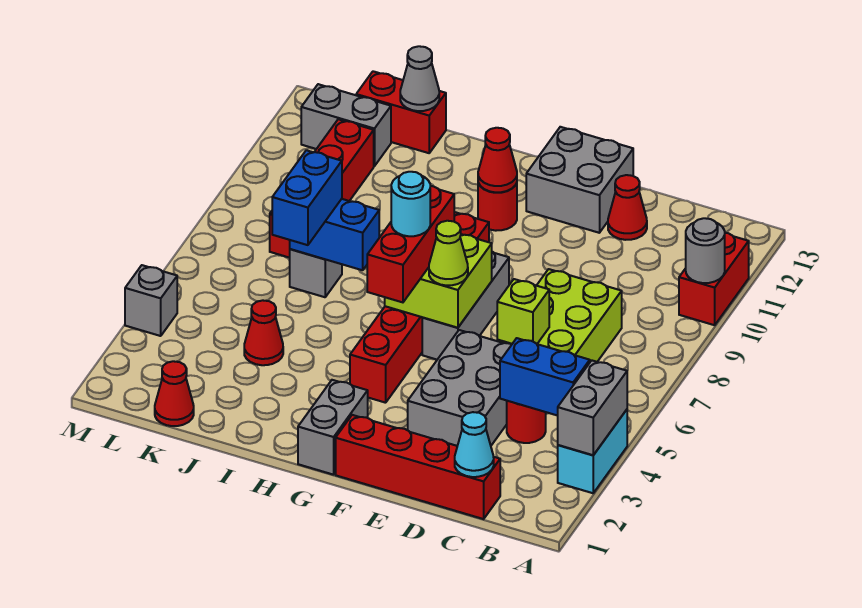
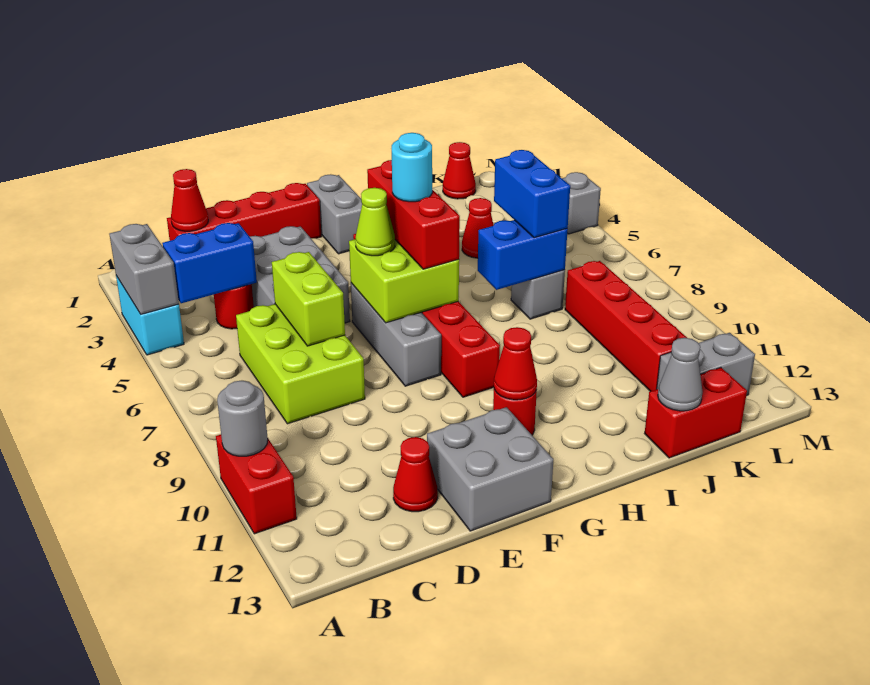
cyan 1x1 cone [455,412,494,477] -> red 1x1 cone [171,169,208,231]
lime 1x1 brick [497,279,549,344] -> lime 1x2 brick [272,252,345,346]

